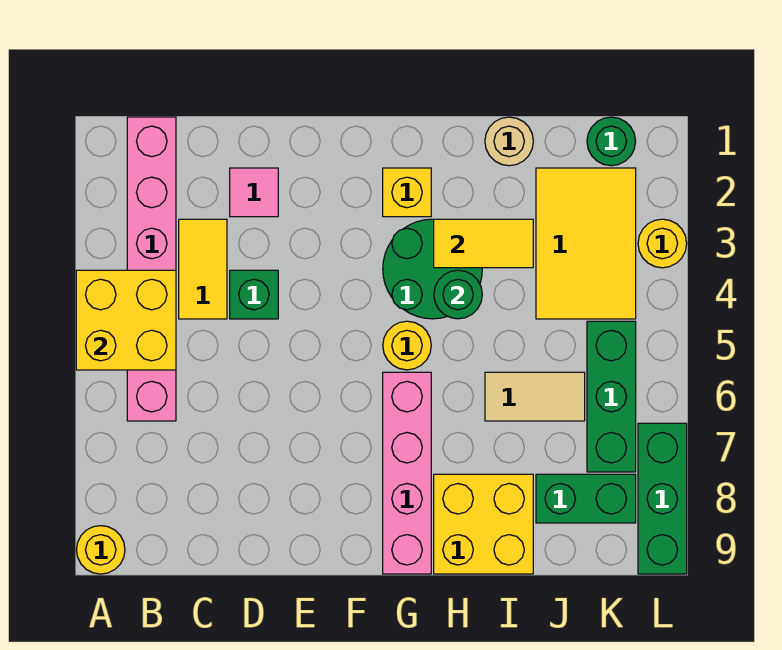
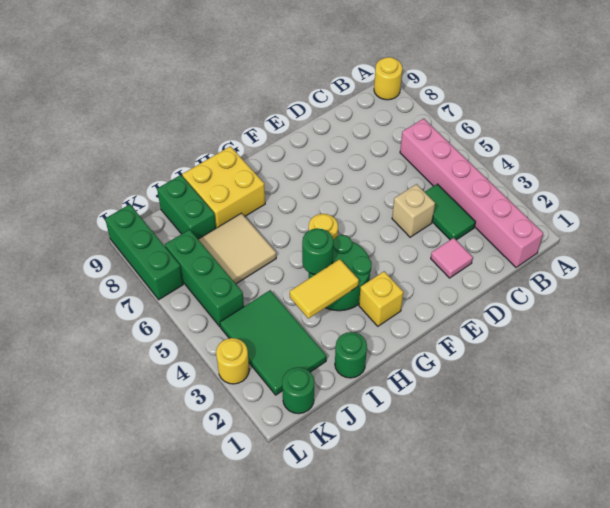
yellow 2x2 brick [76,270,176,370] -> none
yellow 1x2 tile [179,219,227,319] -> green 1x2 tile [425,184,475,240]
green 1x1 brick [230,270,278,319] -> tan 1x1 brick [392,184,435,237]
pink 1x4 brick [383,372,431,574] -> none
tan 1x1 round brick [485,117,533,166] -> green 1x1 round brick [335,332,367,378]
tan 1x2 tile [485,372,585,421] -> tan 2x2 tile [198,213,276,284]
yellow 2x3 tile [536,168,636,319] -> green 2x3 tile [220,290,327,395]
green 1x2 brick [536,474,636,523] -> green 1x2 brick turned to [157,175,216,239]

